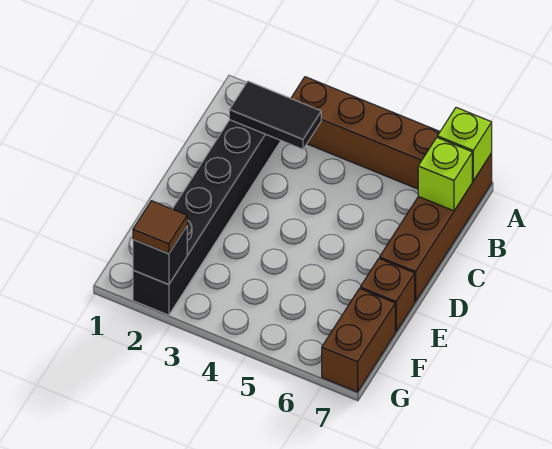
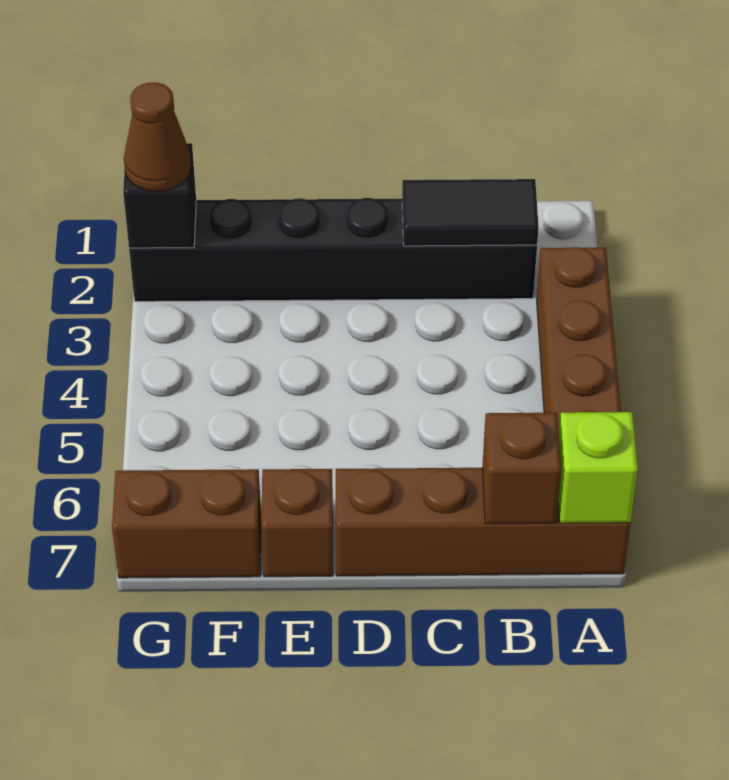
black 1x2 tile [229,81,321,149] -> black 1x2 tile turned to [402,179,539,246]
lime 1x1 brick [418,138,472,211] -> brown 1x1 brick [482,413,561,524]
brown 1x1 tile [133,201,187,254] -> brown 1x1 cone [124,83,191,191]

